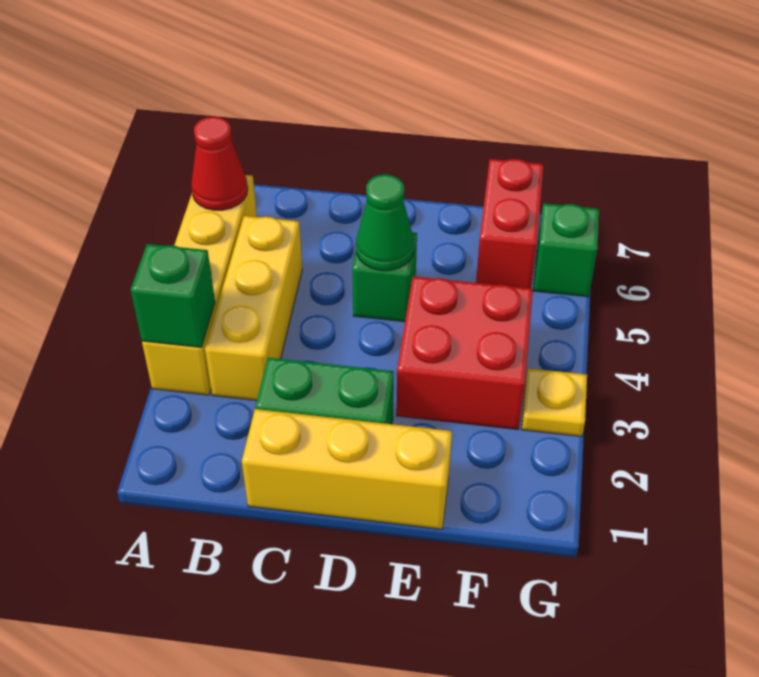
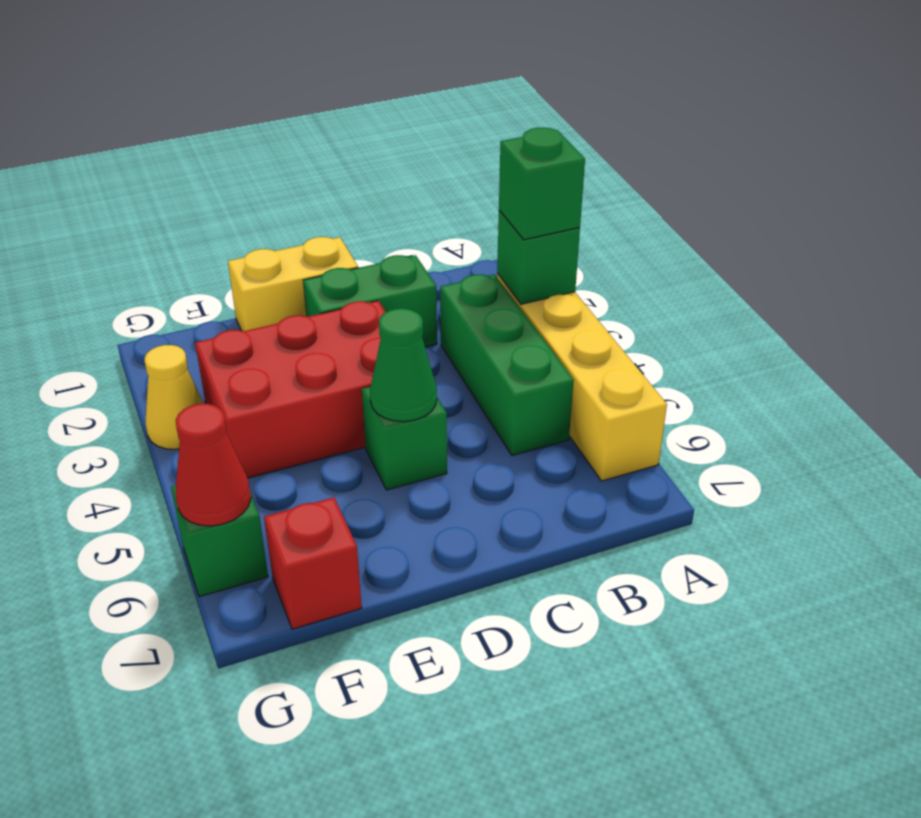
none -> green 1x1 brick [499,127,585,240]
red 1x1 cone [191,117,248,210] -> red 1x1 cone moved to [175,404,251,526]
yellow 1x3 brick [205,216,302,400] -> green 1x3 brick [440,274,574,456]
yellow 1x3 brick [242,409,452,529] -> yellow 1x2 brick [228,237,358,331]
red 2x2 brick [396,277,533,429] -> red 2x3 brick [195,301,385,478]
red 1x2 brick [476,159,544,288] -> red 1x1 brick [264,497,362,629]
yellow 1x1 plate [522,368,587,437] -> yellow 1x1 cone [145,345,204,449]

